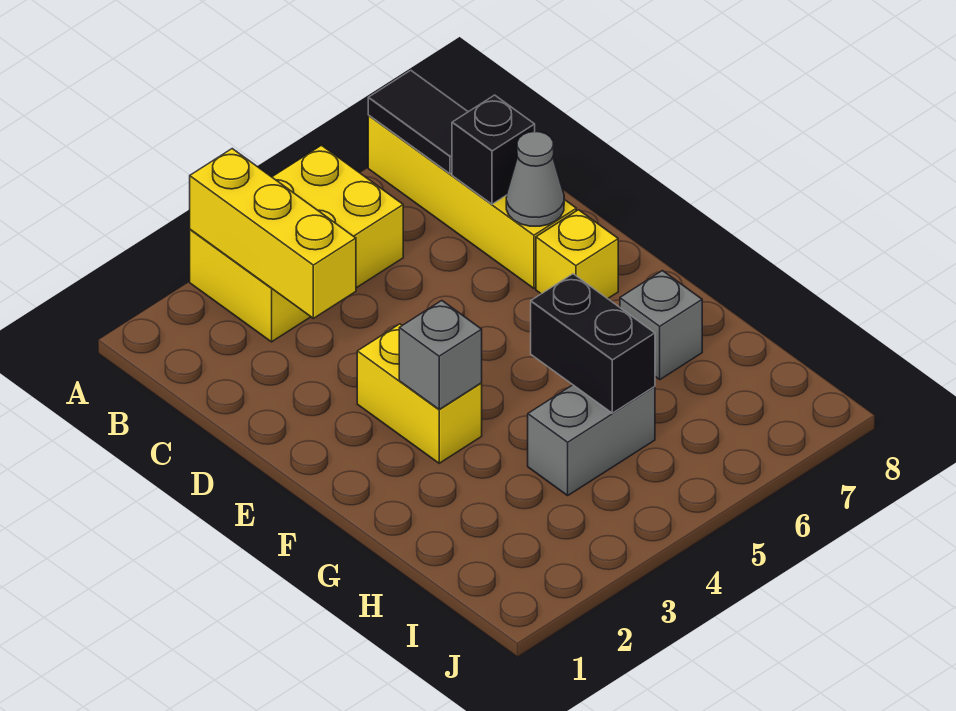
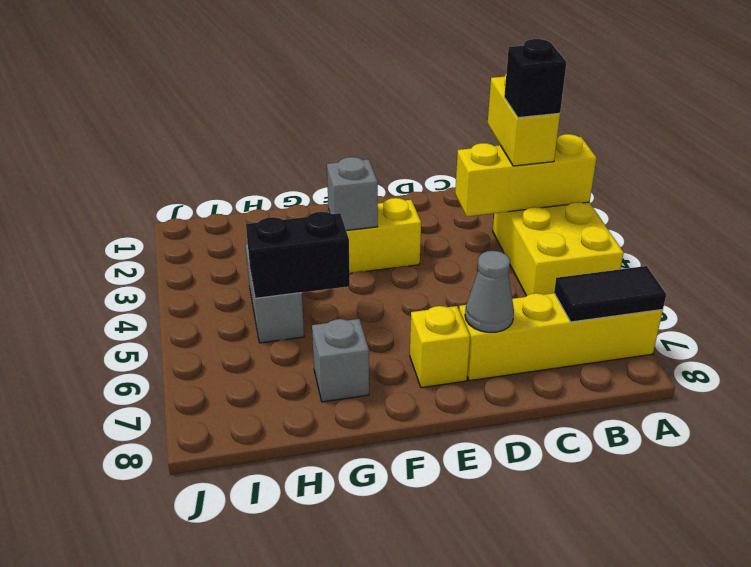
none -> yellow 1x2 brick [488,74,560,166]
black 1x1 brick [452,95,535,204] -> black 1x1 brick moved to [504,39,567,118]

